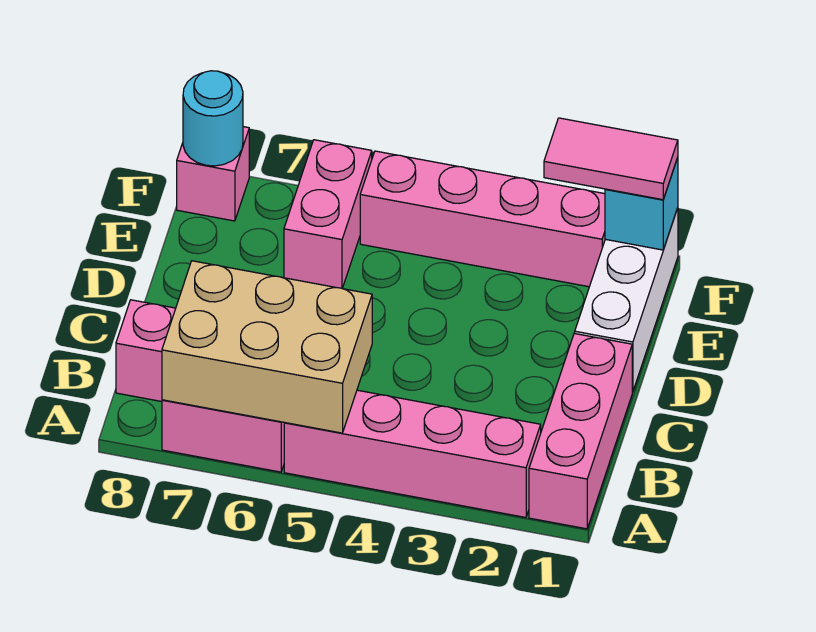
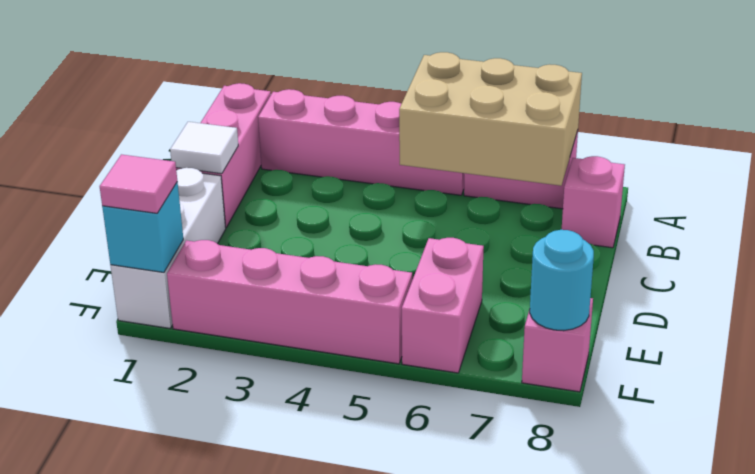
none -> white 1x1 tile [170,122,238,174]
pink 1x2 tile [544,118,678,200] -> pink 1x1 tile [100,154,177,213]

